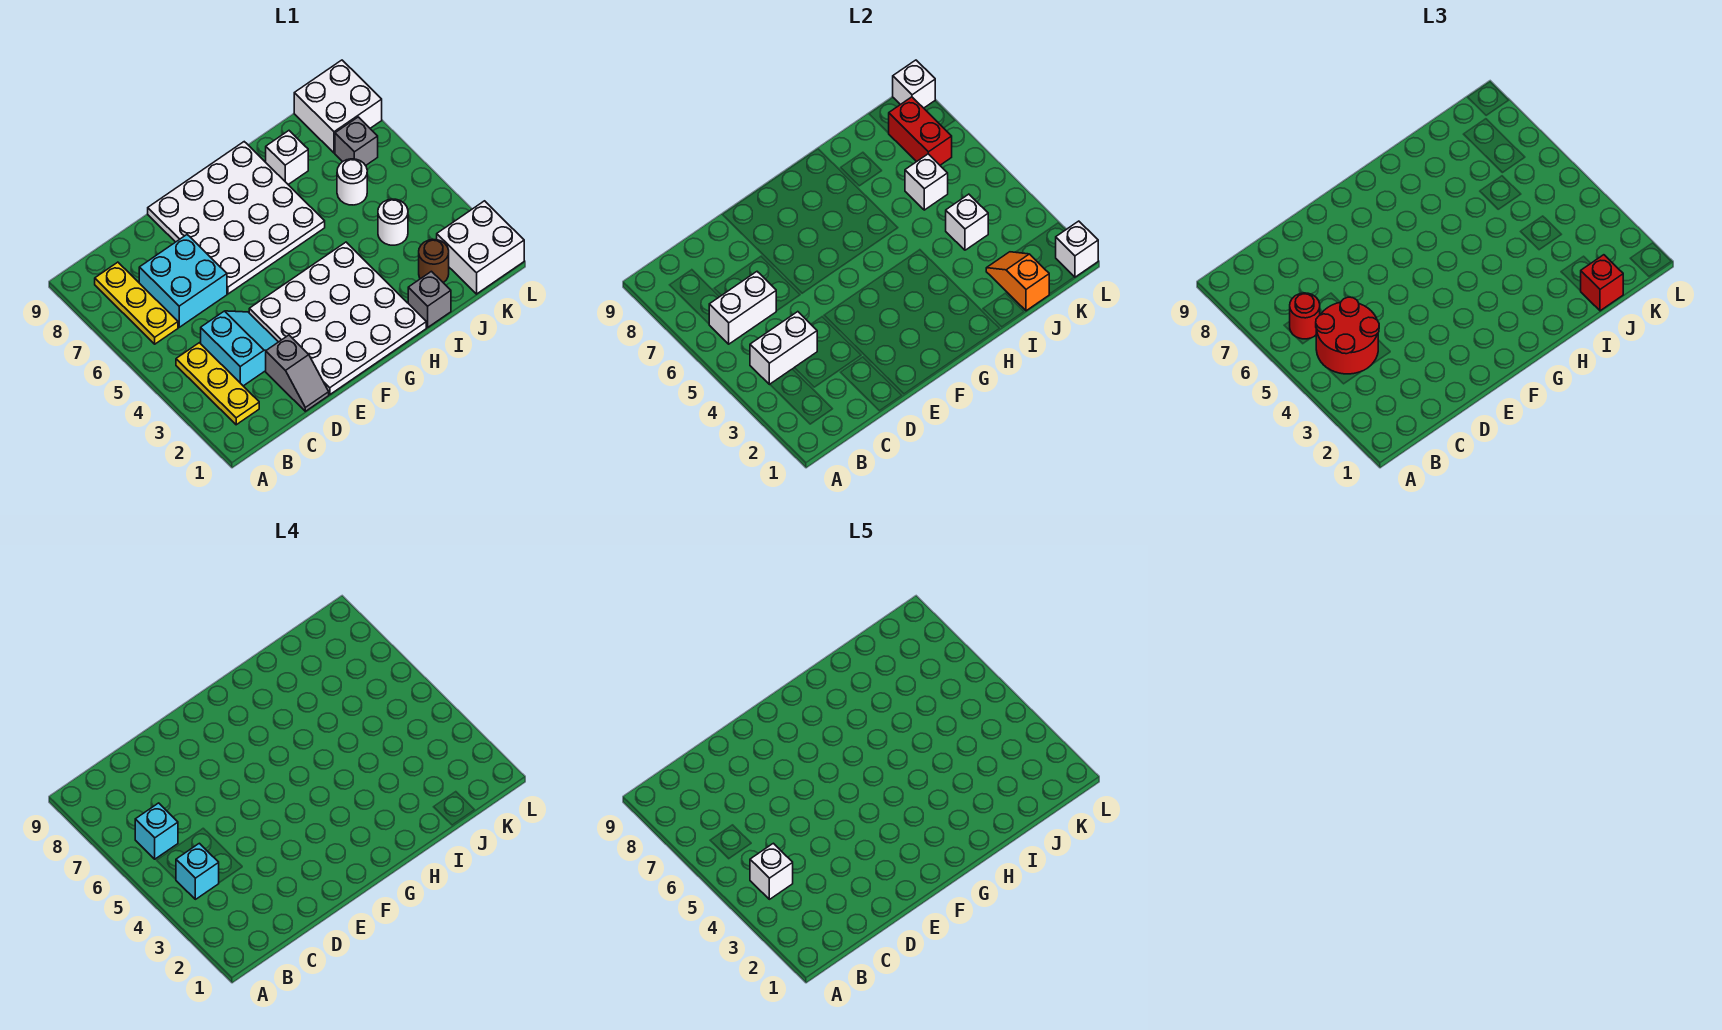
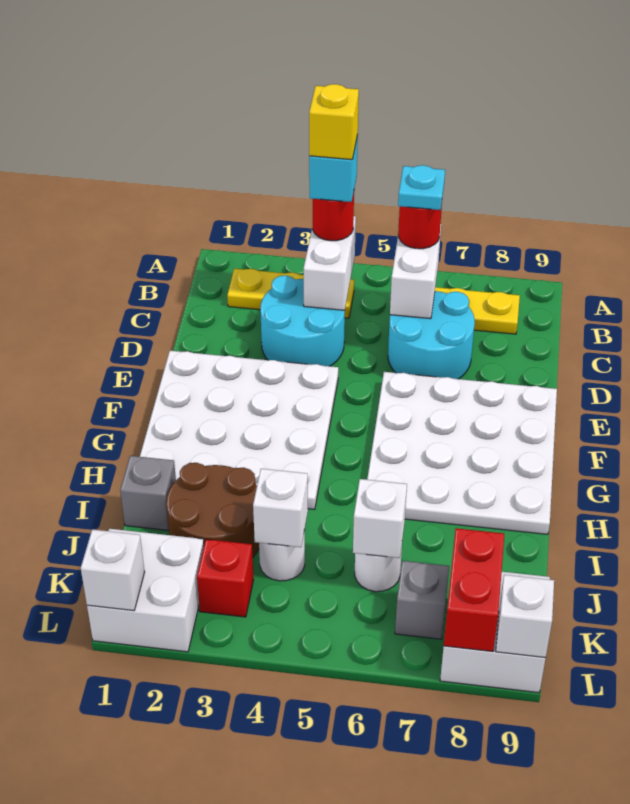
red 2x2 round brick [1316,297,1379,374] -> red 1x1 round brick [313,192,354,241]
white 1x1 brick [750,843,793,899] -> yellow 1x1 brick [309,84,359,160]
cyan 1x1 brick [135,803,178,859] -> cyan 1x1 plate [398,165,445,210]
cyan 2x2 slope [201,311,278,386] -> cyan 2x2 round brick [260,276,345,366]
cyan 2x2 brick [139,235,227,327] -> cyan 2x2 round brick [388,291,475,379]
grey 1x2 slope [266,335,329,411] -> none
white 1x1 brick [266,131,308,185] -> none
orange 1x2 slope [986,252,1049,311] -> none
red 1x1 brick [1581,255,1623,311] -> red 1x1 brick moved to [197,539,254,617]
brown 1x1 round brick [419,239,449,283] -> brown 2x2 round brick [166,463,259,557]
red 1x2 brick [889,97,952,165] -> red 1x2 brick turned to [444,528,504,652]

